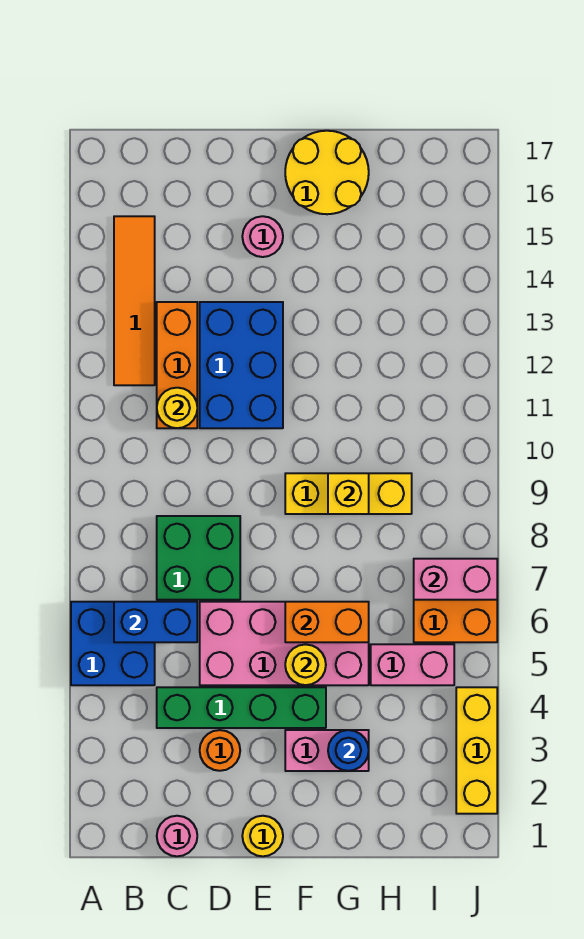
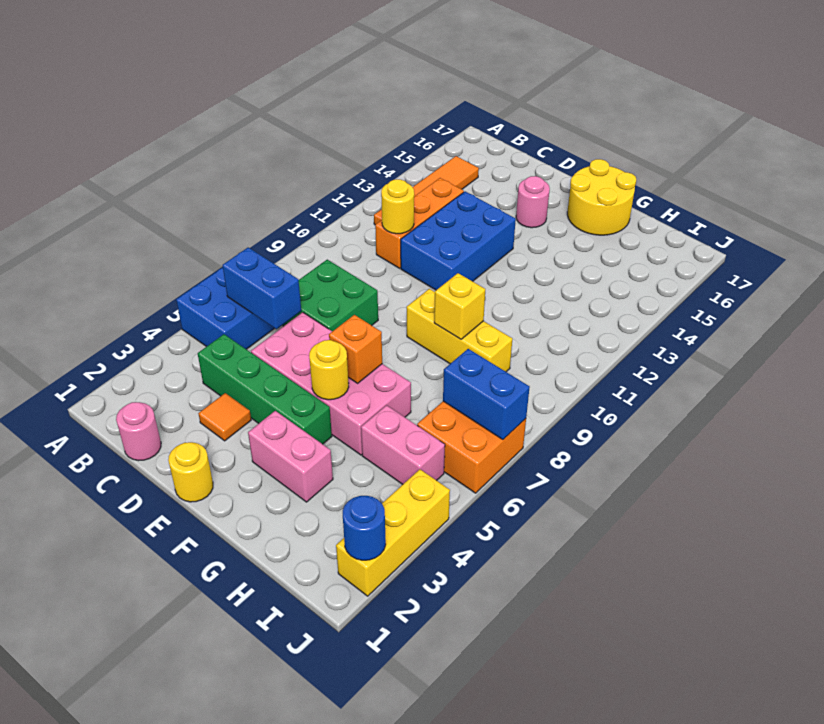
orange 1x1 round brick [200,730,240,771] -> orange 1x1 tile [198,393,251,441]
orange 1x2 brick [285,602,369,642] -> orange 1x1 brick [329,315,382,383]
blue 1x1 round brick [328,730,369,771] -> blue 1x1 round brick moved to [343,496,386,560]
pink 1x2 brick [414,559,497,600] -> blue 1x2 brick [443,349,530,440]

